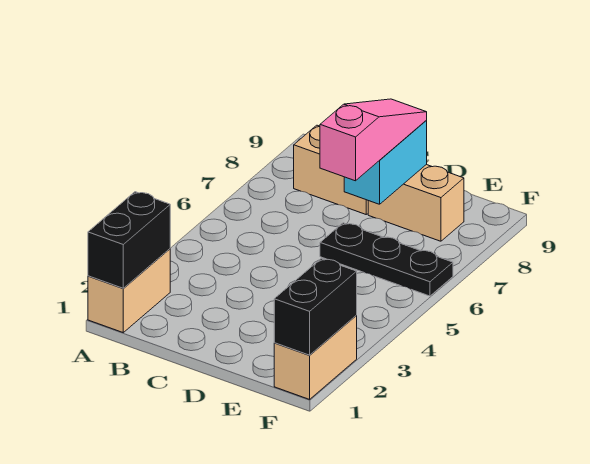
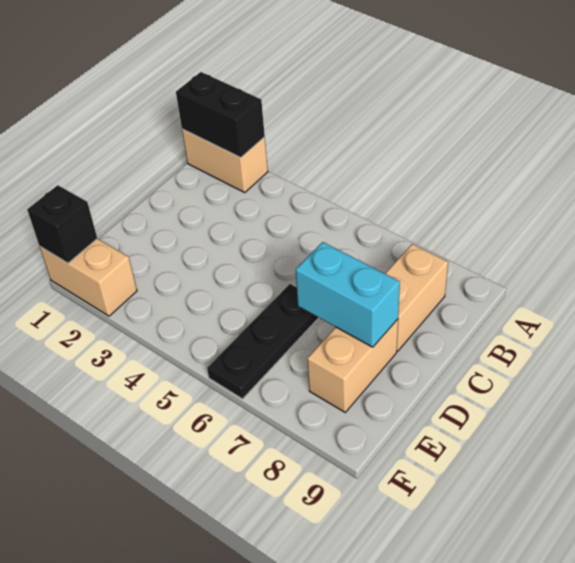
pink 1x3 slope [320,99,427,181] -> none
black 1x2 brick [274,259,357,355] -> black 1x1 brick [27,185,97,263]

